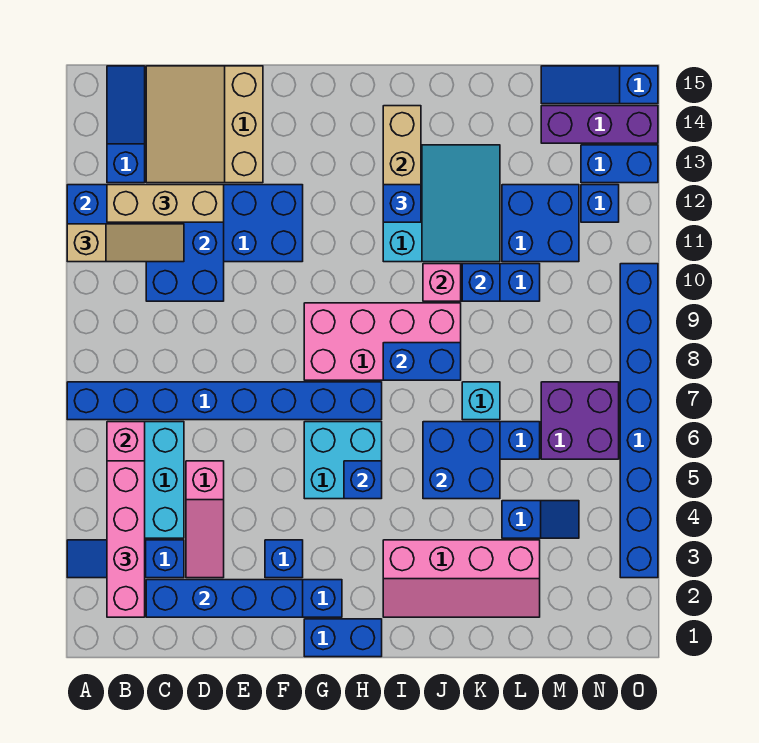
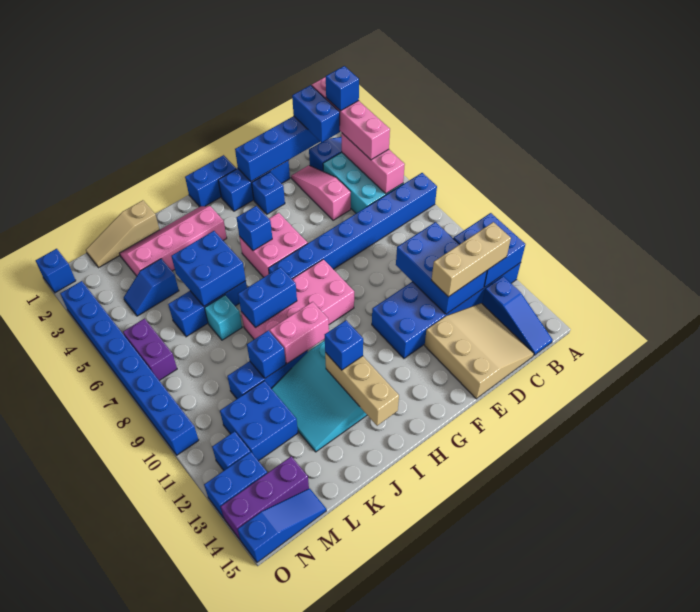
tan 1x3 slope [67,224,184,262] -> tan 1x3 slope moved to [86,200,159,268]
none -> blue 1x1 brick [326,66,359,111]
none -> blue 1x2 brick [292,85,340,143]
cyan 2x2 brick [304,422,382,499] -> pink 2x2 brick [239,213,308,277]
pink 1x1 brick [423,264,461,301] -> pink 1x2 brick [270,302,329,364]
purple 2x2 brick [541,382,619,459] -> purple 1x2 brick [123,319,177,381]
none -> blue 1x1 brick [36,249,76,293]

